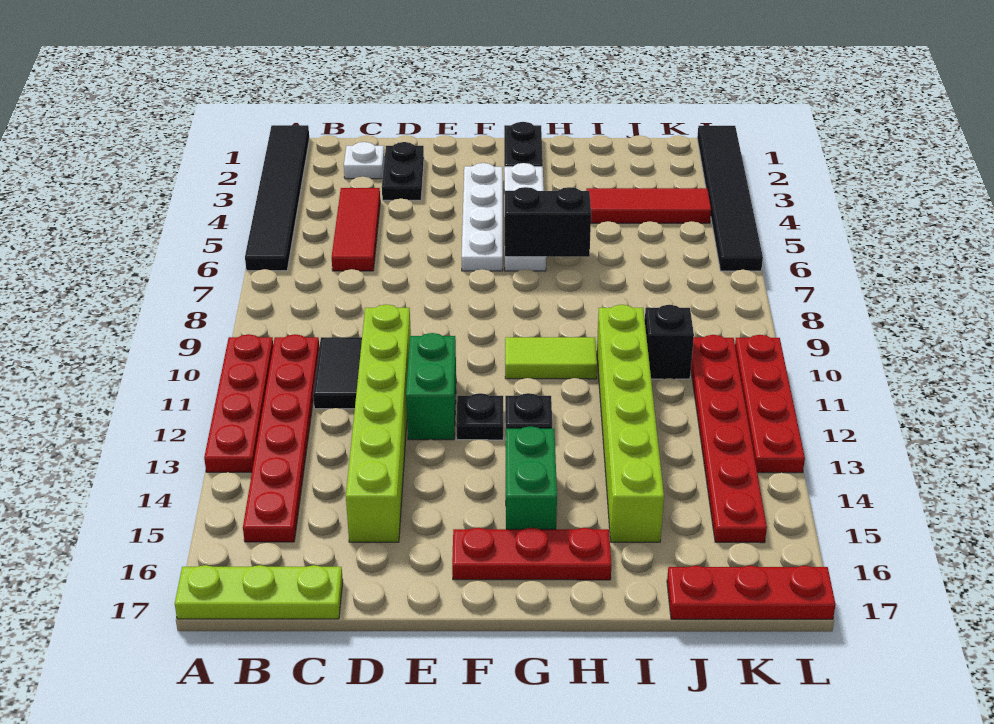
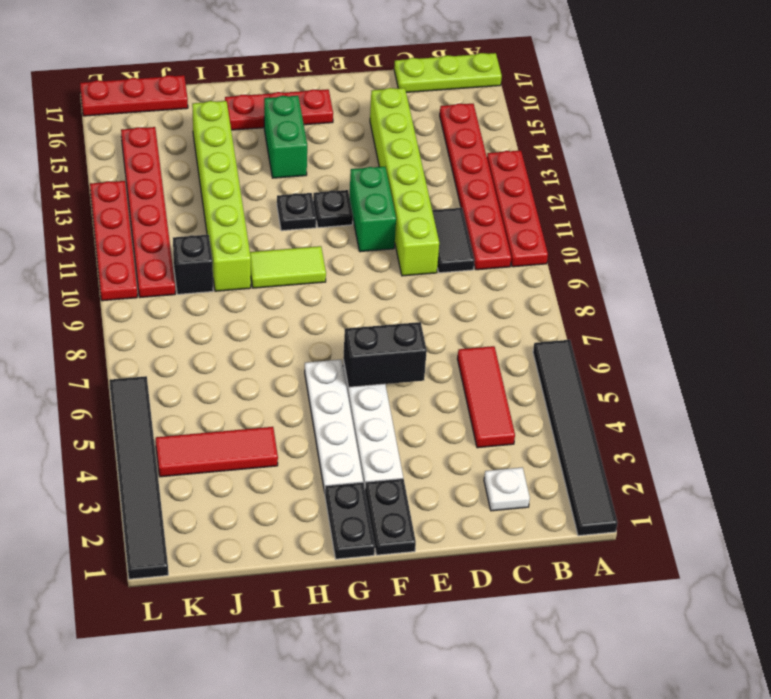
black 1x2 plate [382,142,424,200] -> black 1x2 plate moved to [365,479,416,555]
black 1x2 brick [505,187,591,257] -> black 1x2 brick moved to [343,322,427,387]

